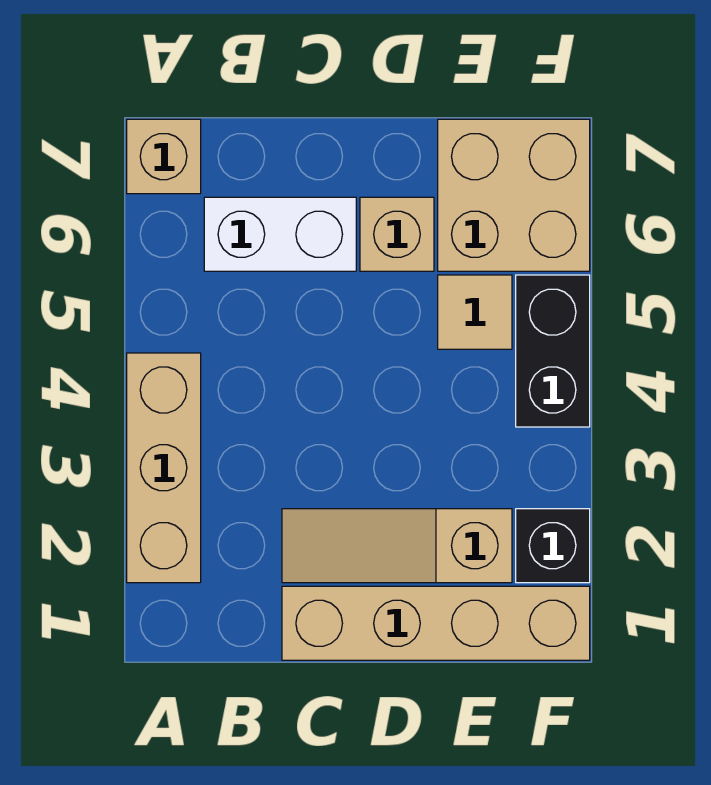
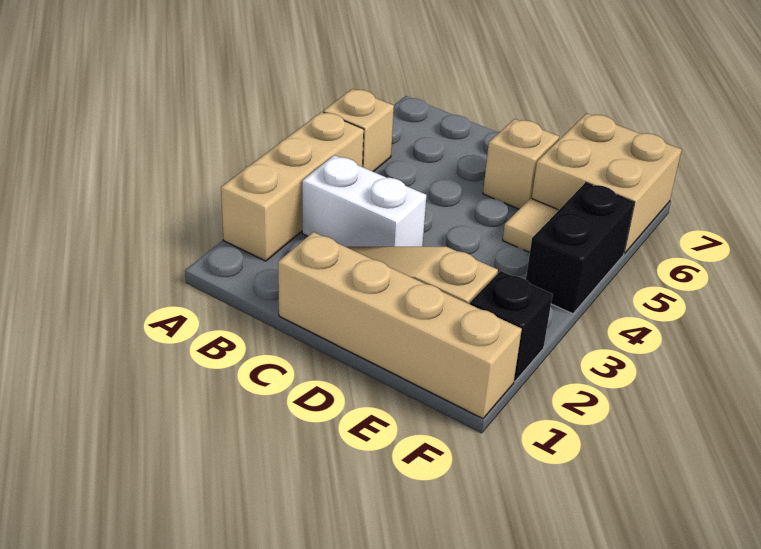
tan 1x1 brick [127,119,201,194] -> tan 1x1 brick moved to [323,89,394,172]
white 1x2 brick [204,197,356,271] -> white 1x2 brick moved to [302,155,426,247]

